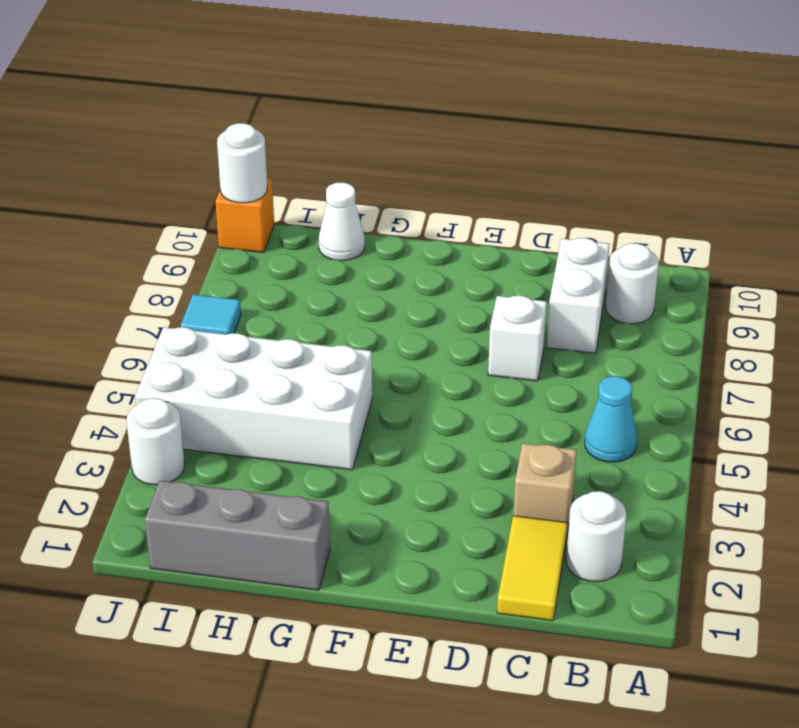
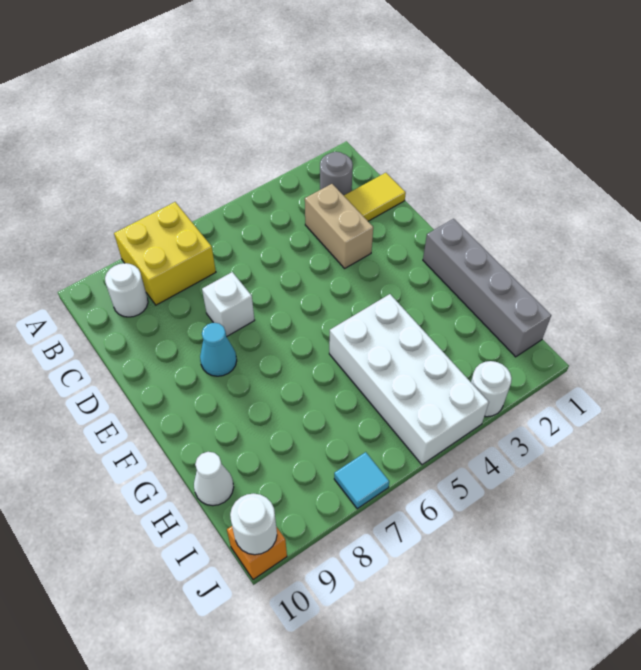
none -> yellow 2x2 brick [114,202,216,305]
white 1x1 round brick [566,491,626,582] -> grey 1x1 round brick [320,152,353,195]
cyan 1x1 cone [585,376,637,462] -> cyan 1x1 cone moved to [200,323,237,376]
tan 1x1 brick [513,443,577,532] -> tan 1x2 brick [305,184,373,268]
white 1x2 brick [547,238,609,353] -> none
grey 1x3 brick [145,481,330,590] -> grey 1x4 brick [423,219,551,357]

